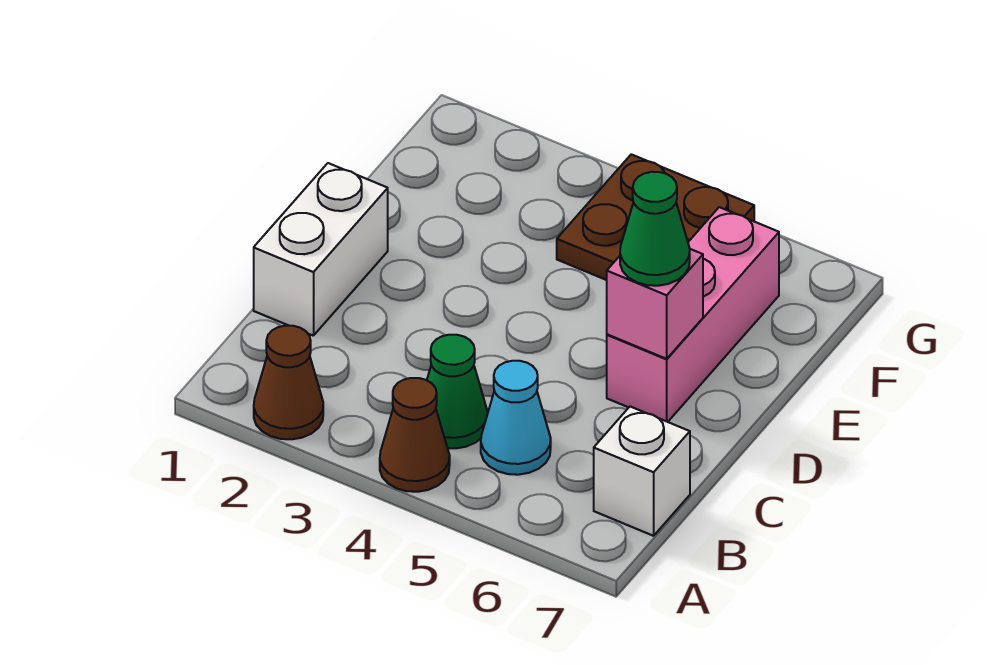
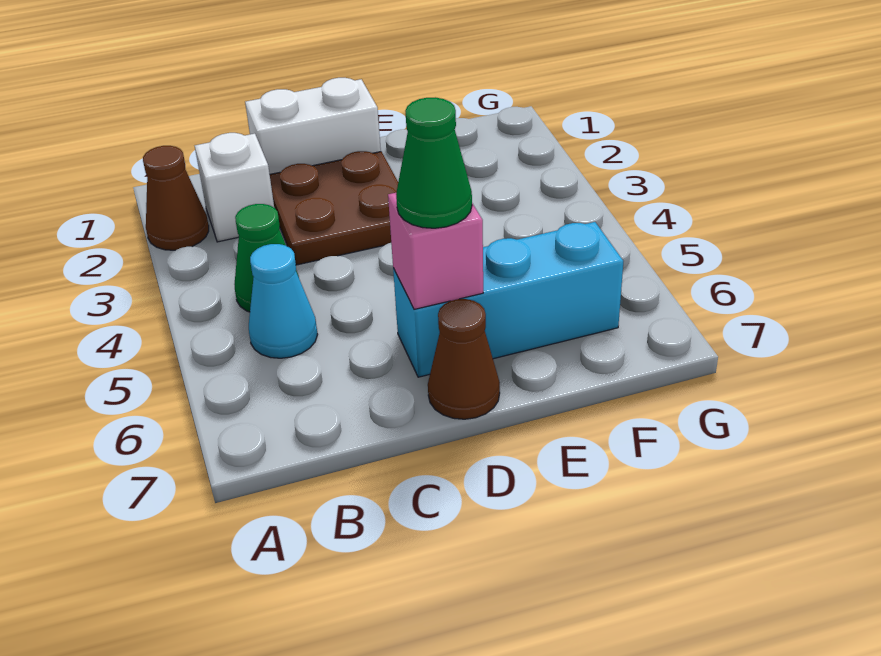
brown 1x1 cone [380,378,450,492] -> brown 1x1 cone moved to [428,299,500,419]
white 1x1 brick [594,407,690,536] -> white 1x1 brick moved to [195,133,274,242]
pink 1x3 brick [607,207,779,422] -> cyan 1x3 brick [393,222,623,377]
brown 2x2 plate [557,154,754,280] -> brown 2x2 plate moved to [270,151,398,265]

